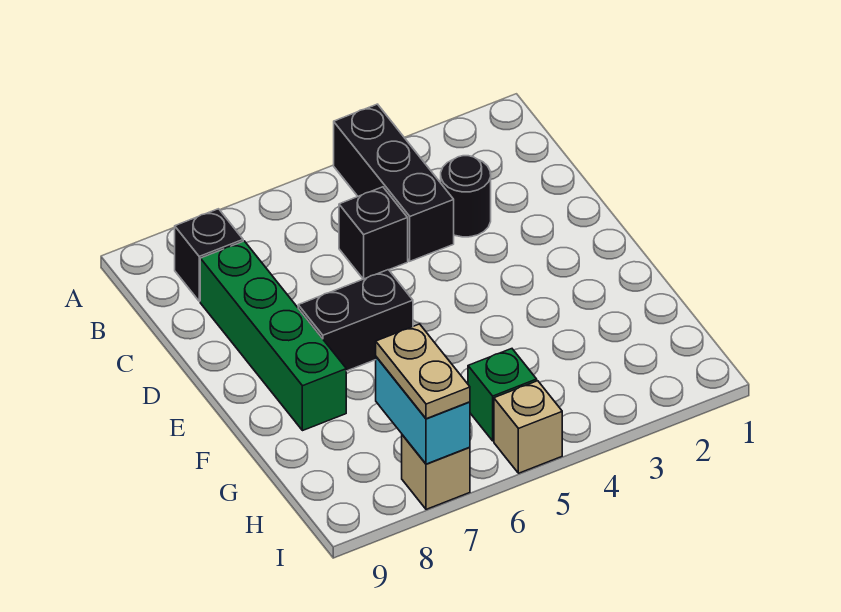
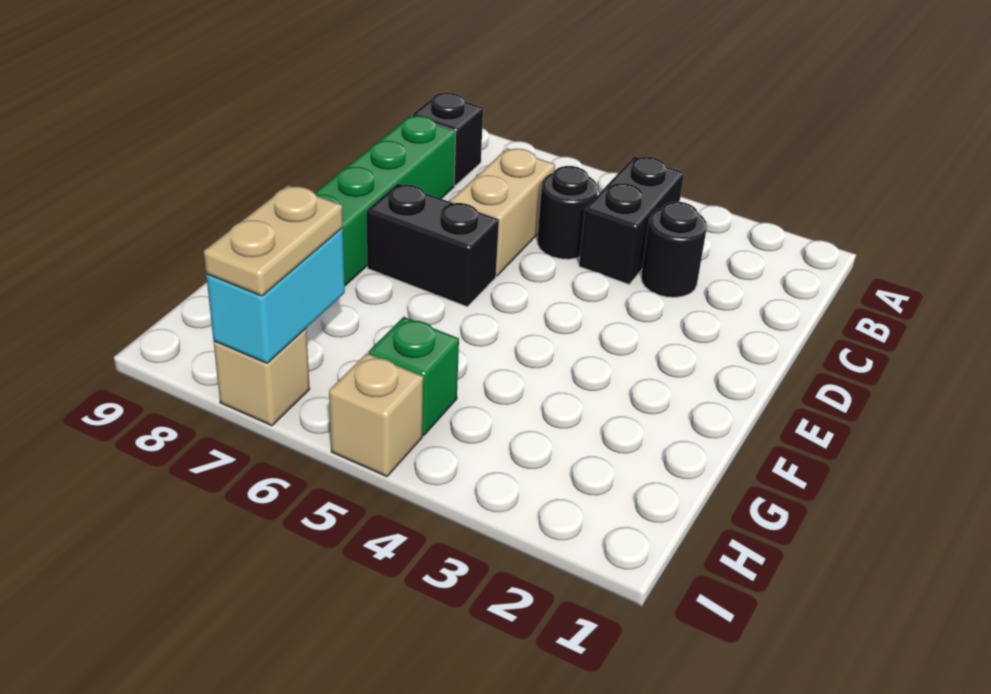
black 1x3 brick [334,104,454,261] -> black 1x2 brick [579,156,684,284]
black 1x1 brick [339,187,408,279] -> black 1x1 round brick [537,166,597,259]
none -> tan 1x2 brick [450,148,555,276]

